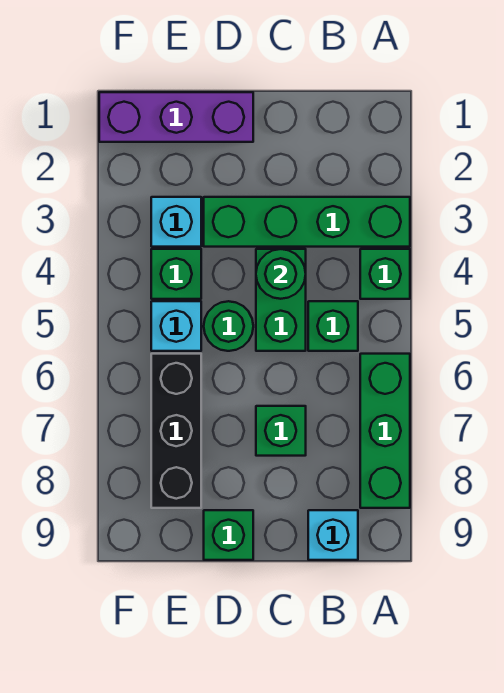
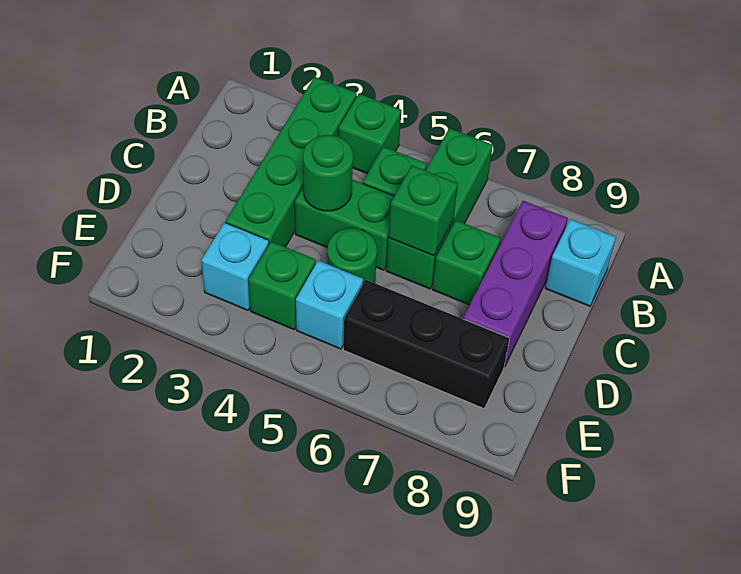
green 1x3 brick [360,354,410,508] -> green 1x3 brick turned to [386,128,493,289]
purple 1x3 brick [99,92,253,142] -> purple 1x3 brick moved to [463,201,568,367]
green 1x1 brick [204,510,253,560] -> green 1x1 brick moved to [389,166,458,256]

